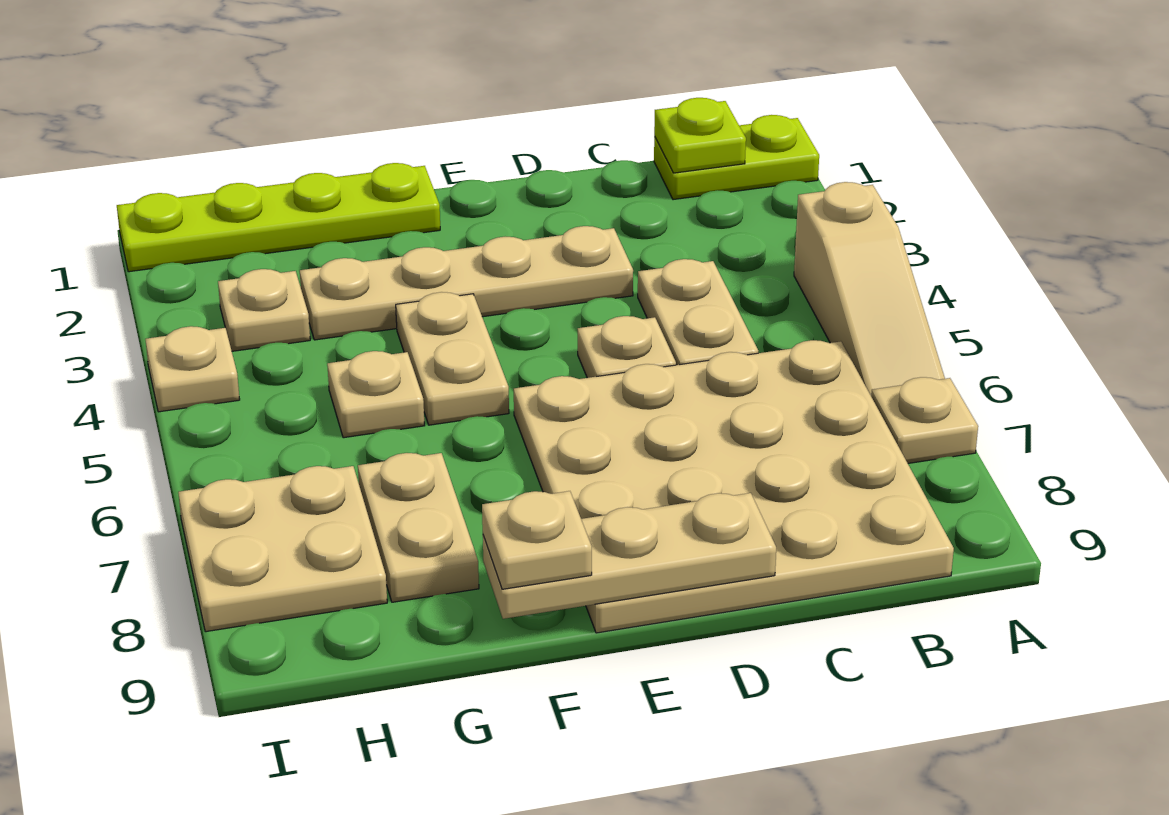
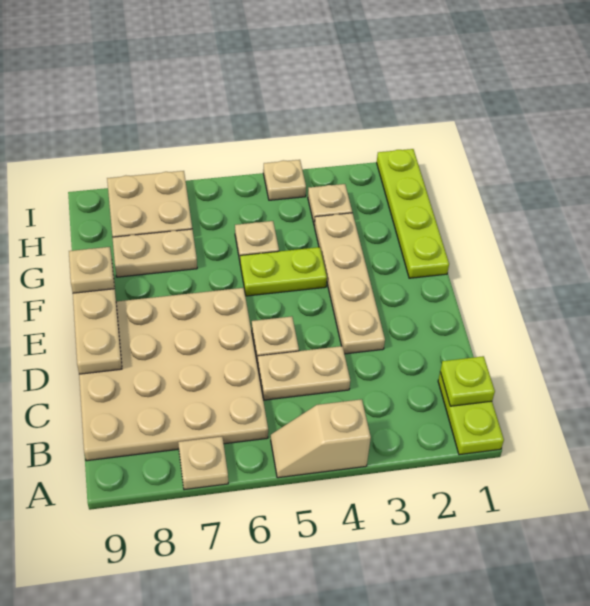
tan 1x3 slope [794,182,945,395] -> tan 1x2 slope [271,399,371,478]
tan 1x2 plate [396,292,509,425] -> lime 1x2 plate [240,247,327,296]

